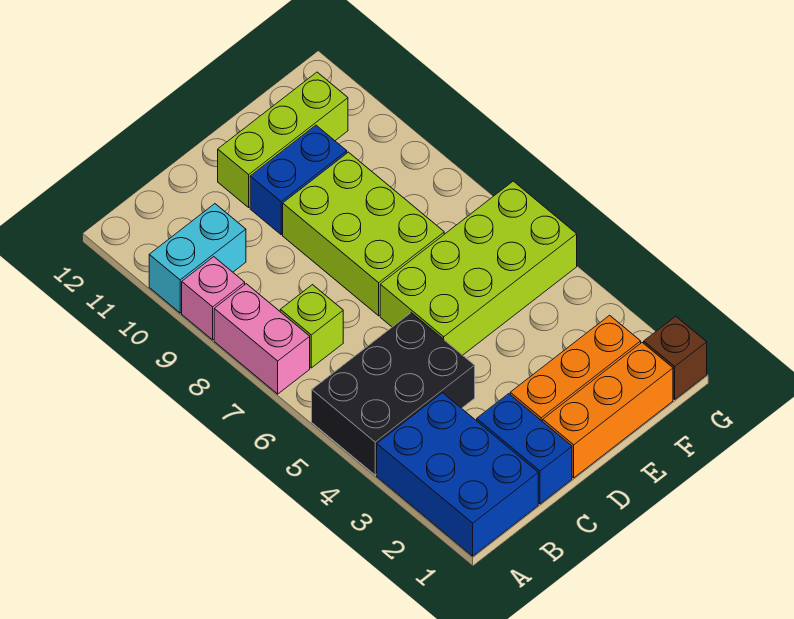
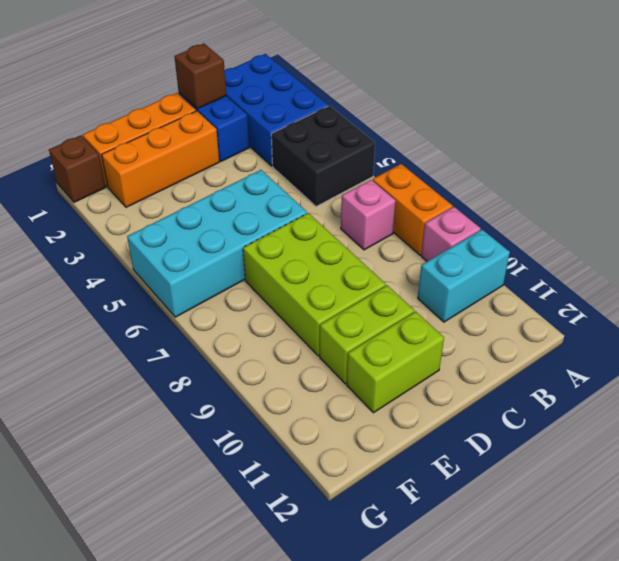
black 2x3 brick [312,313,475,475] -> black 2x2 brick [271,106,375,206]
pink 1x2 brick [214,284,310,394] -> orange 1x2 brick [373,164,453,255]
lime 1x1 brick [280,285,343,368] -> pink 1x1 brick [341,180,396,250]
none -> brown 1x1 brick [174,44,226,109]
lime 2x4 brick [380,181,577,355] -> cyan 2x4 brick [127,170,307,317]
blue 1x2 brick [250,125,347,235] -> lime 1x2 brick [320,285,414,384]
lime 1x3 brick [218,72,348,207] -> lime 1x2 brick [347,311,444,413]

